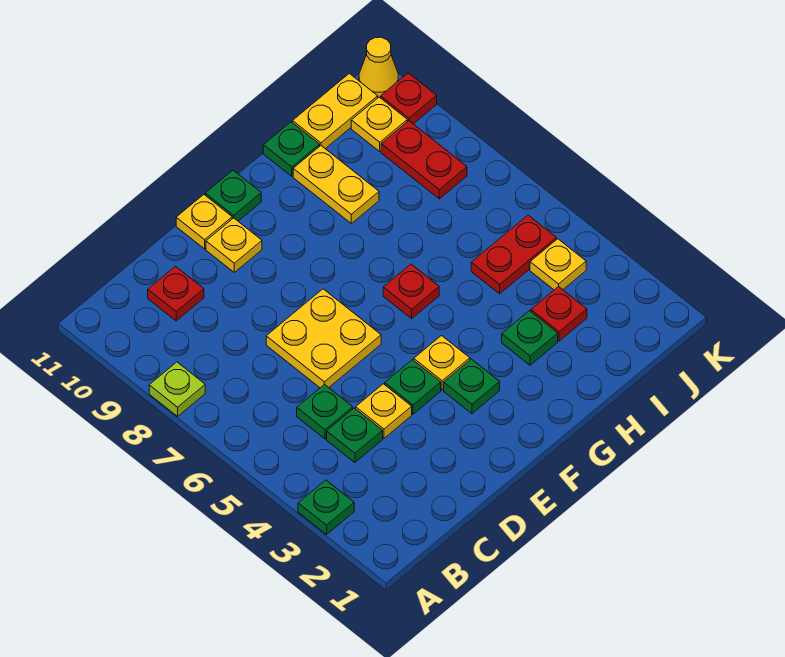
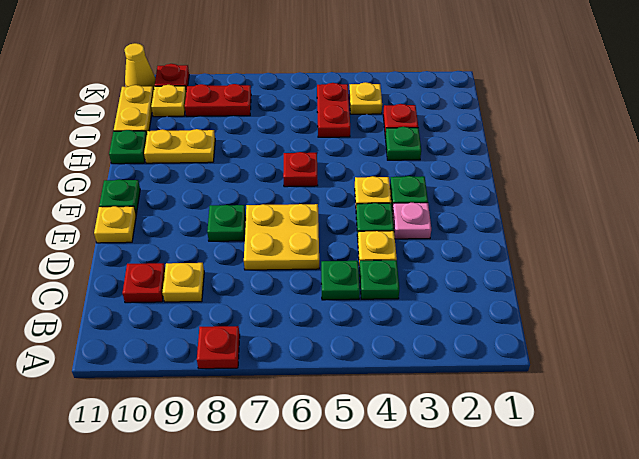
green 1x1 plate [298,480,354,535] -> green 1x1 plate moved to [207,205,245,241]
lime 1x1 plate [149,362,205,416] -> red 1x1 plate [197,326,240,369]
none -> pink 1x1 plate [392,203,431,239]
yellow 1x1 plate [206,218,262,272] -> yellow 1x1 plate moved to [162,263,204,302]

